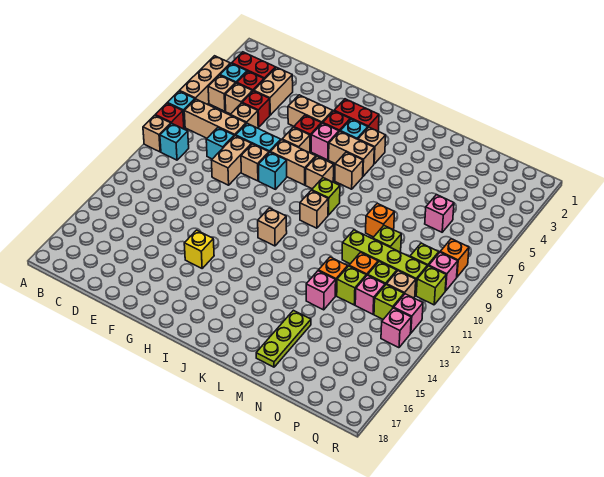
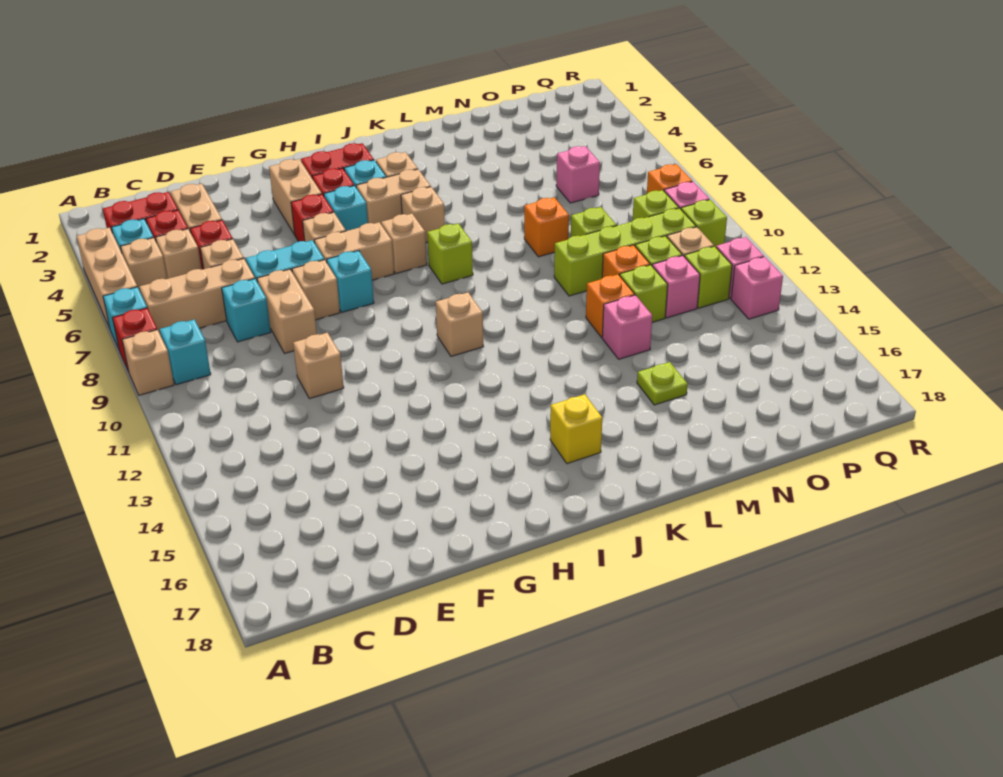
tan 1x2 brick [288,95,333,126] -> tan 1x2 brick turned to [269,159,322,234]
yellow 1x1 brick [184,230,214,268] -> yellow 1x1 brick moved to [550,394,602,464]
pink 1x1 brick [311,123,339,160] -> cyan 1x1 brick [324,186,368,231]
tan 1x1 brick [300,190,328,228] -> tan 1x1 brick moved to [293,333,344,399]
lime 1x3 plate [256,310,311,367] -> lime 1x1 plate [637,362,688,405]

